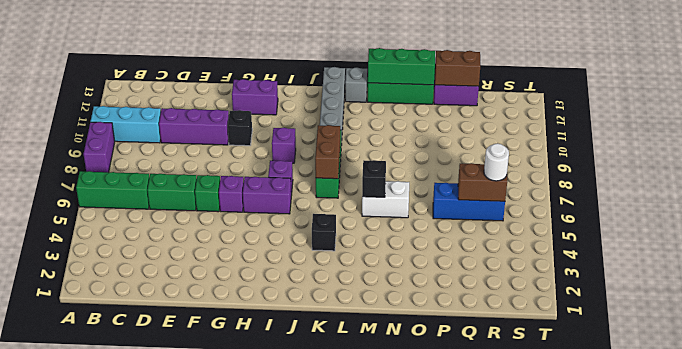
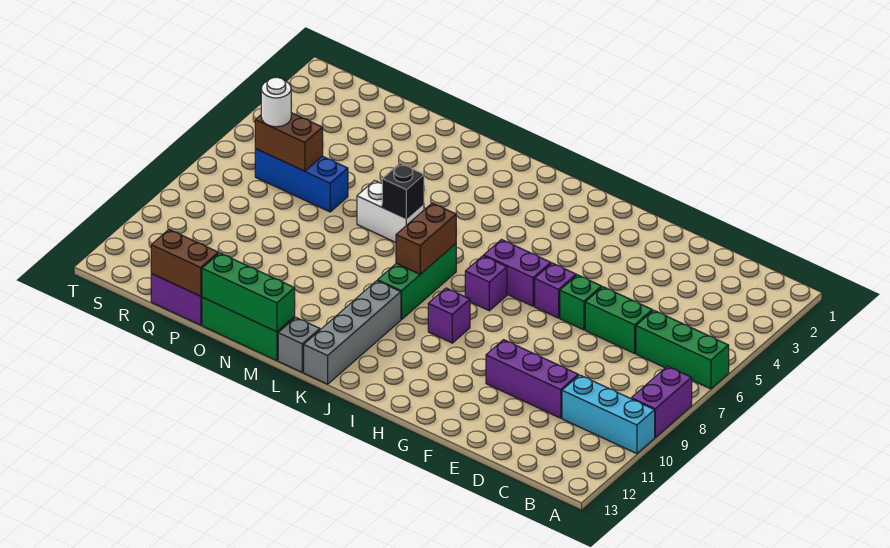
black 1x1 brick [228,110,252,146] -> none
purple 1x2 brick [232,79,278,115] -> none
black 1x1 brick [312,214,336,251] -> none

